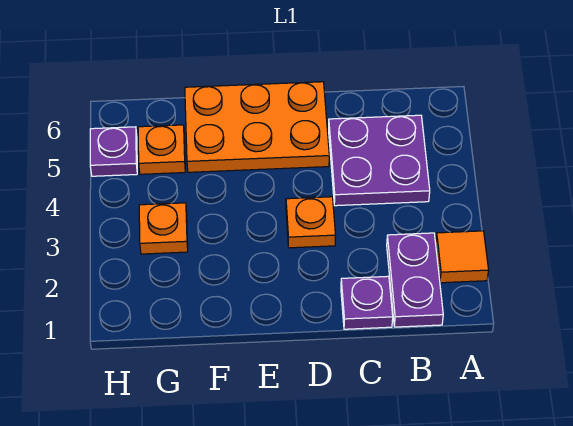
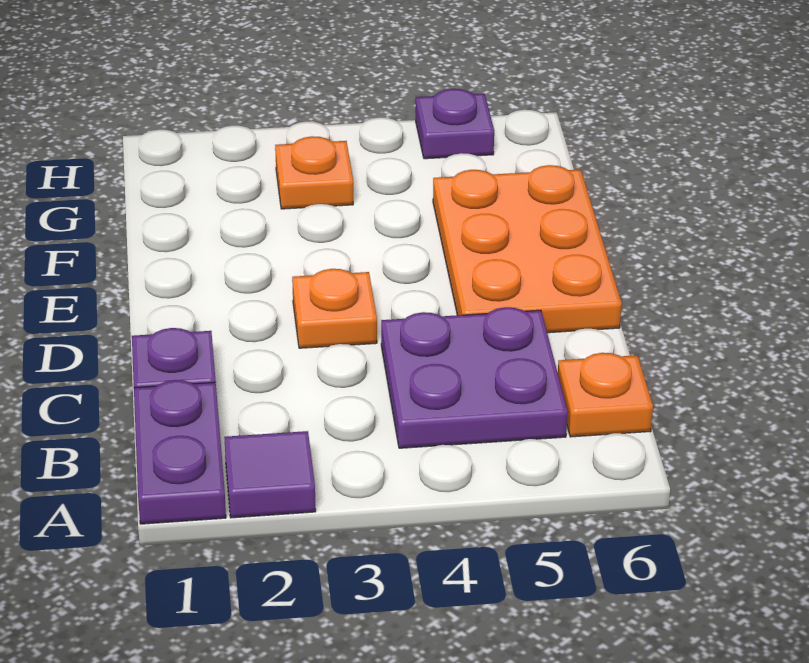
orange 1x1 tile [436,231,489,283] -> purple 1x1 tile [224,431,316,518]
purple 1x2 plate [387,233,443,327] -> purple 1x2 plate turned to [134,380,226,524]
orange 1x1 plate [138,125,185,174] -> orange 1x1 plate moved to [558,353,653,437]

